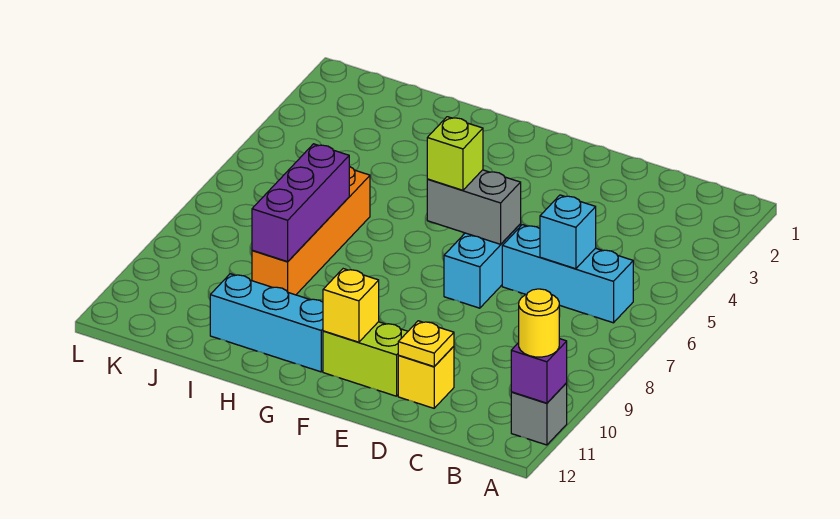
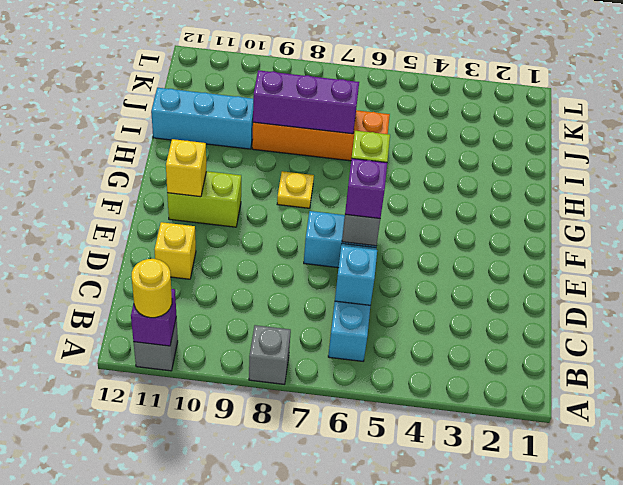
none -> grey 1x1 brick [249,325,291,384]
yellow 1x1 plate [398,321,454,367] -> yellow 1x1 plate moved to [277,171,314,208]
none -> purple 1x1 brick [345,158,387,219]
lime 1x2 brick [323,322,408,396] -> lime 1x2 brick turned to [167,171,241,227]
cyan 1x3 brick [210,274,323,372] -> cyan 1x3 brick turned to [151,88,253,149]

